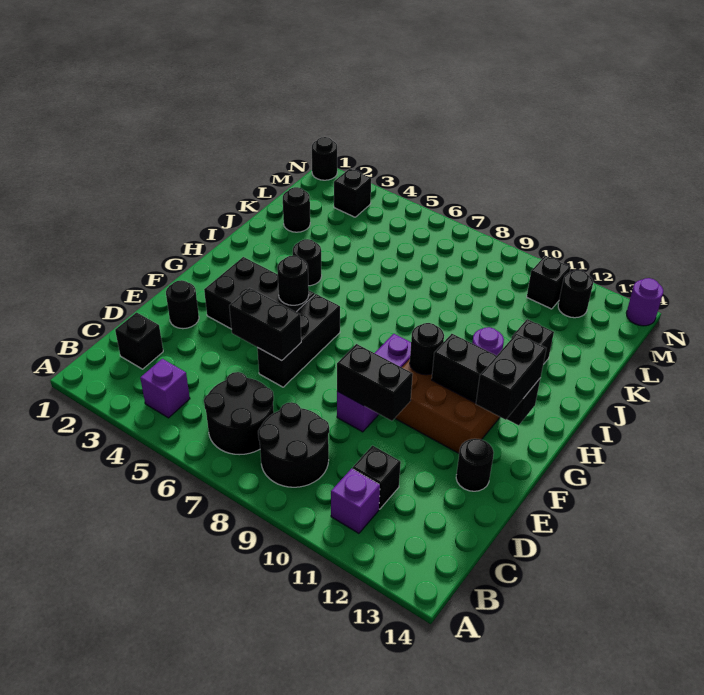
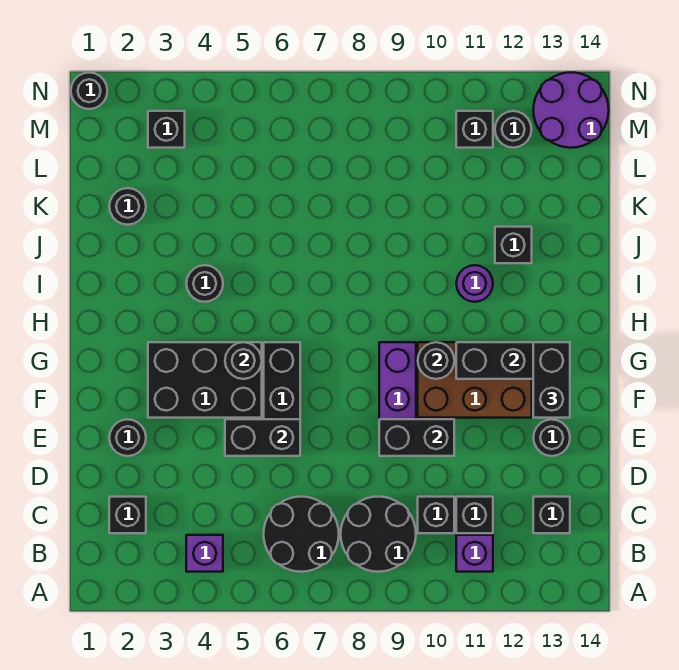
none -> black 1x1 brick [418,497,454,533]
none -> black 1x1 brick [533,497,570,533]
purple 1x1 round brick [626,278,663,326] -> purple 2x2 round brick [533,72,609,148]

